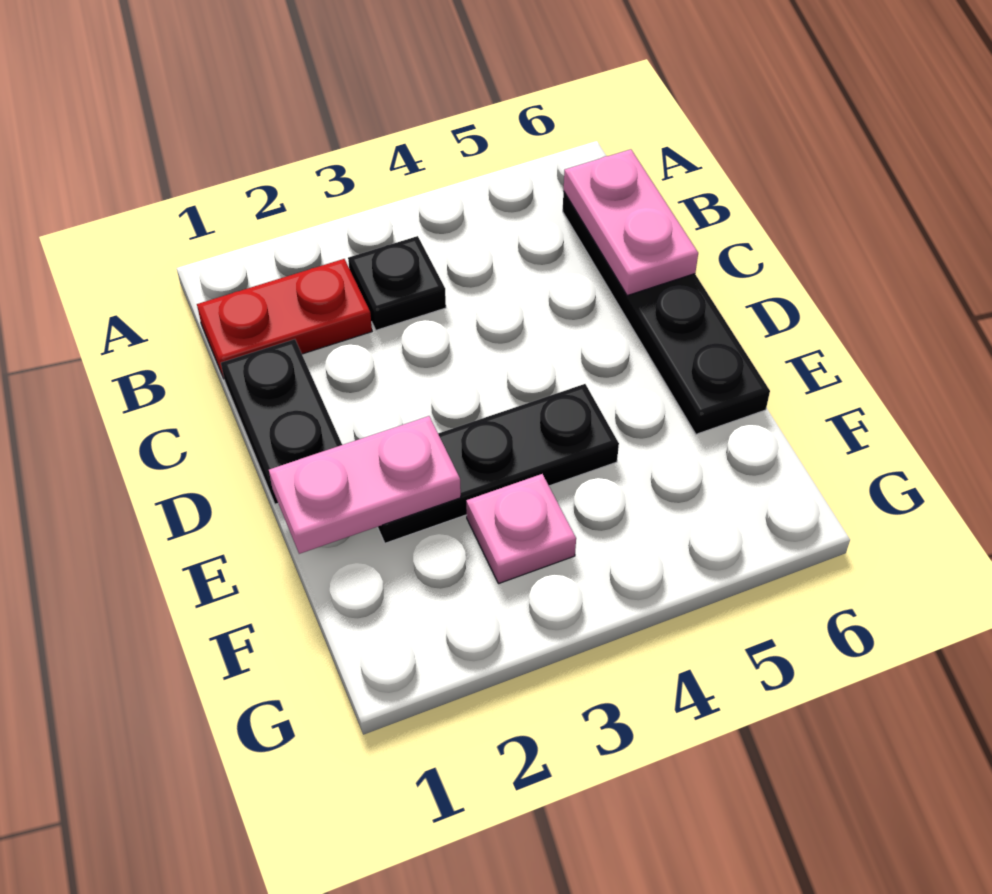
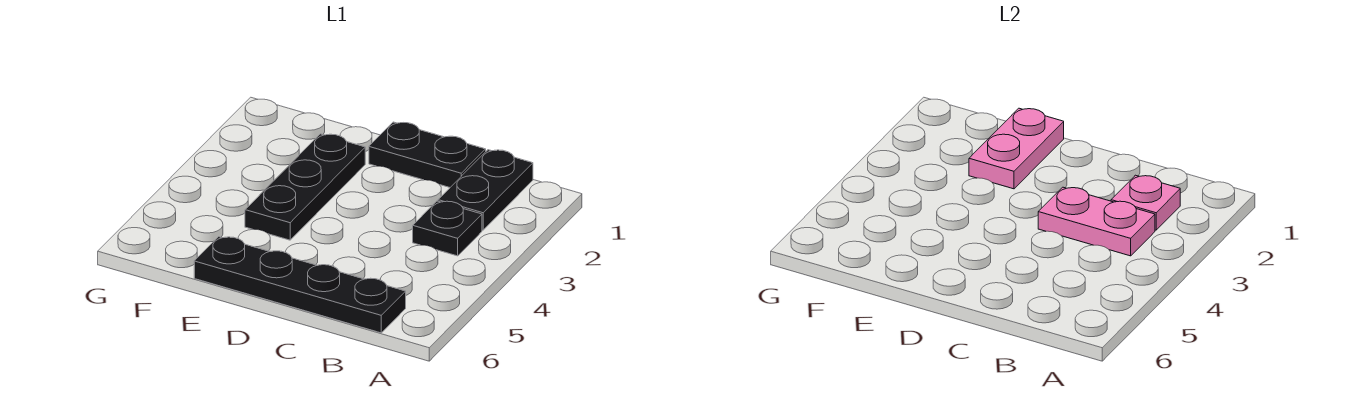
red 1x2 plate [197,259,372,378] -> black 1x2 plate [438,150,533,230]
pink 1x2 plate [564,149,698,296] -> pink 1x2 plate moved to [1038,187,1155,256]
pink 1x1 plate [466,474,576,584] -> pink 1x1 plate moved to [1111,175,1180,230]

